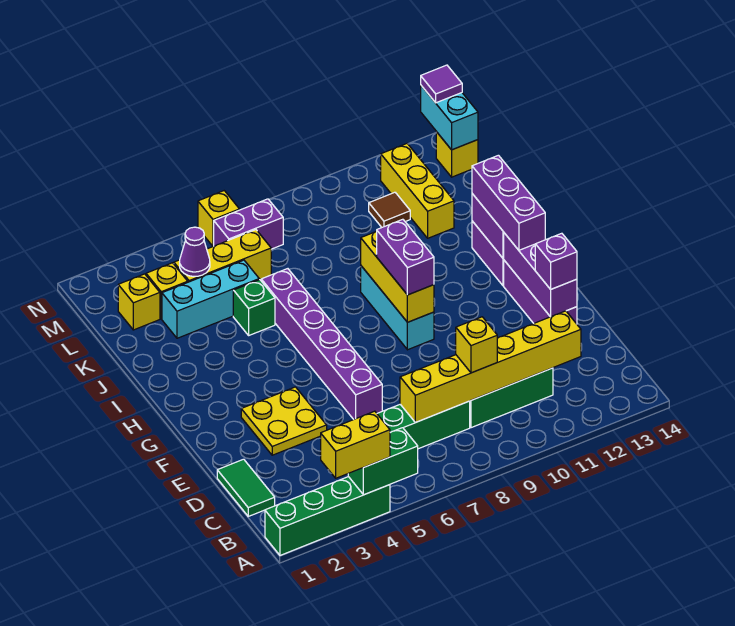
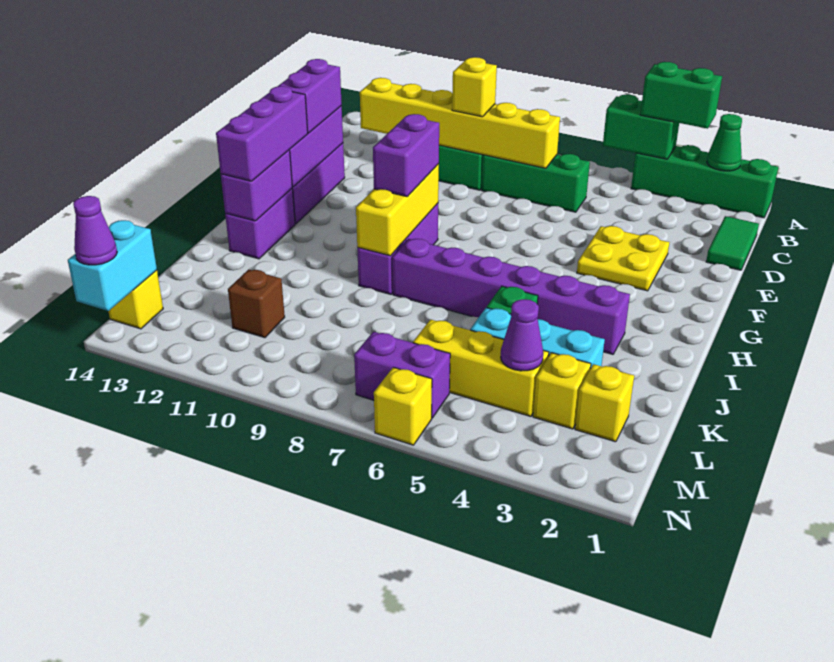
none -> green 1x1 cone [707,114,742,171]
yellow 1x2 brick [321,411,390,478] -> green 1x2 brick [640,62,722,129]
purple 1x6 brick [261,269,382,419] -> purple 1x6 brick turned to [392,239,630,354]
purple 1x1 brick [535,233,577,289] -> purple 1x2 brick [277,59,342,133]
cyan 1x3 brick [361,266,434,350] -> purple 1x3 brick [357,203,438,294]
yellow 1x3 brick [381,144,454,238] -> none
brown 1x1 tile [369,192,410,227] -> brown 1x1 brick [228,269,285,338]
purple 1x1 tile [421,65,462,103] -> purple 1x1 cone [73,196,117,265]

